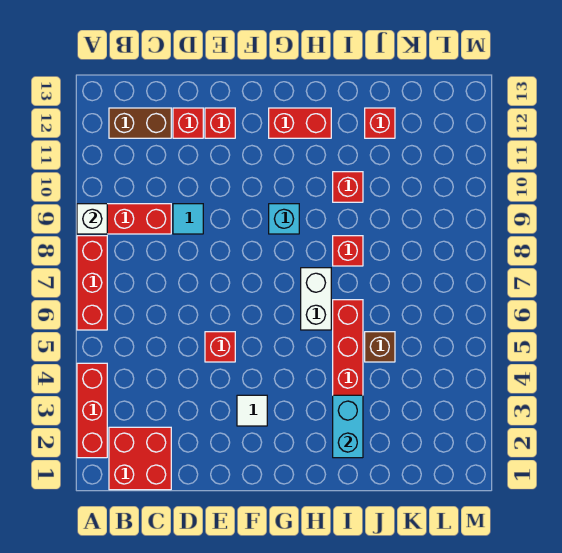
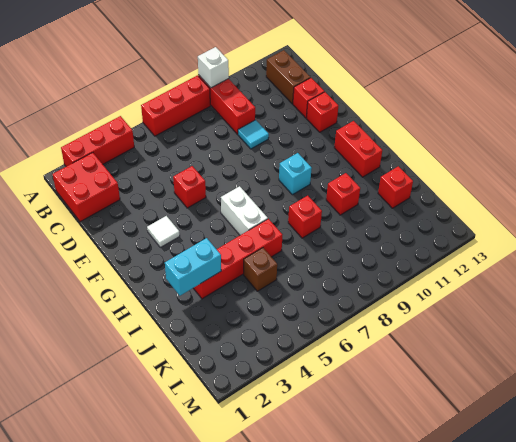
white 1x2 brick [301,268,331,330] -> white 1x2 brick turned to [221,186,268,235]

